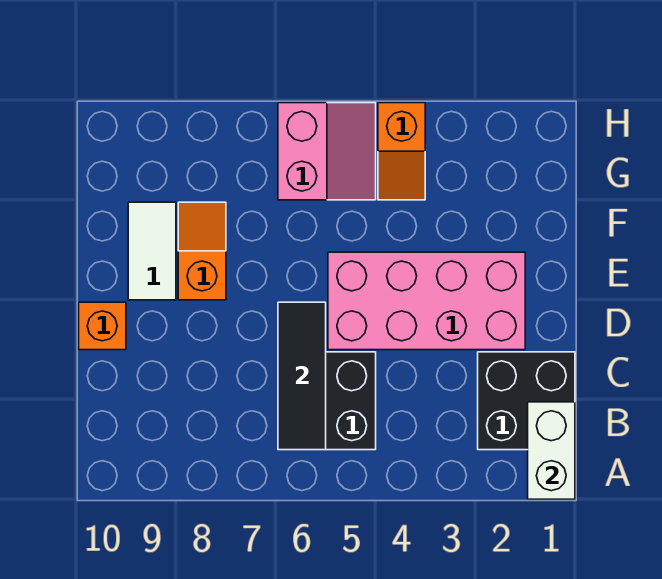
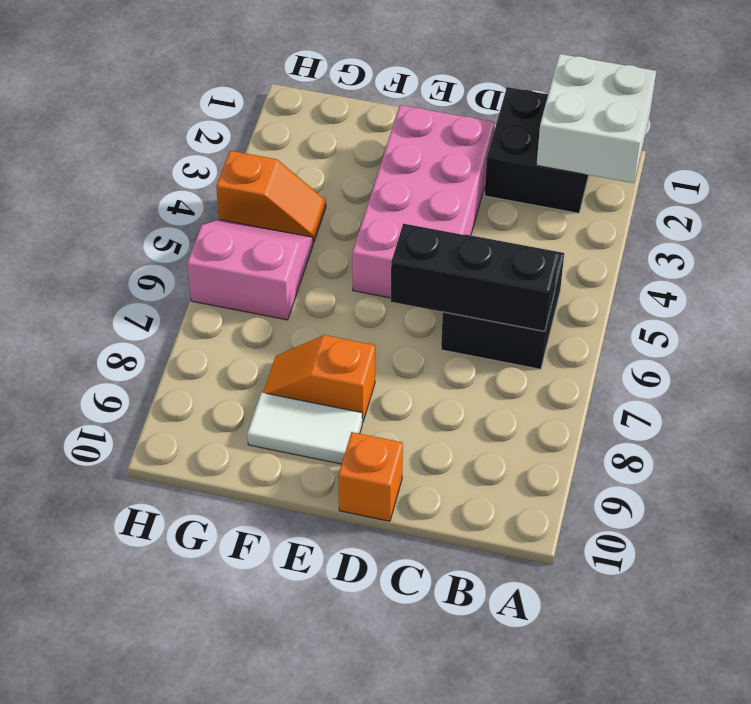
white 1x2 brick [528,402,575,499] -> white 2x2 brick [537,54,656,183]
black 1x3 tile [278,302,326,450] -> black 1x3 brick [391,224,559,331]

